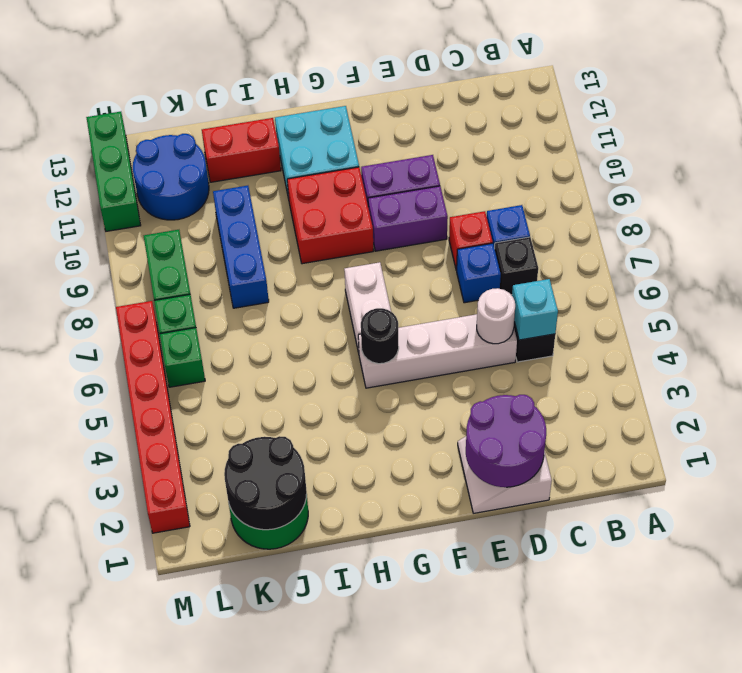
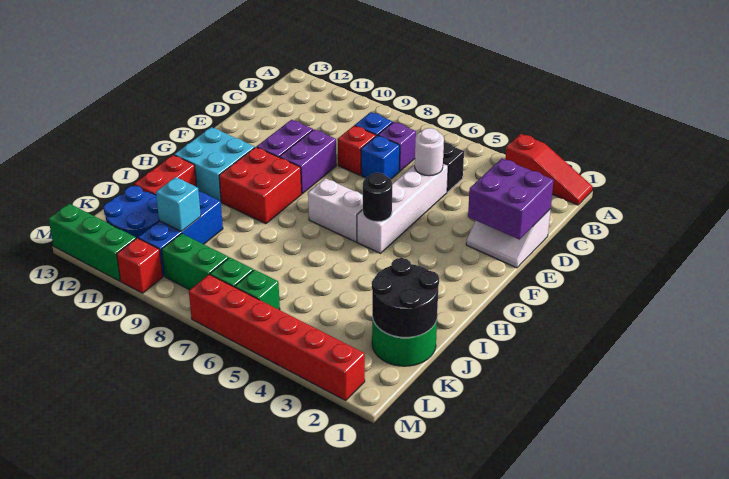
none -> red 1x3 slope [505,134,592,205]
cyan 1x1 brick [512,279,558,340] -> cyan 1x1 brick moved to [156,177,201,232]
black 1x1 brick [495,237,538,295] -> purple 1x1 brick [378,122,416,171]
purple 2x2 round brick [466,395,546,487] -> purple 2x2 brick [468,159,554,240]
blue 1x3 brick [213,186,269,308] -> blue 1x3 brick turned to [138,191,223,276]
none -> red 1x1 brick [117,238,163,293]

